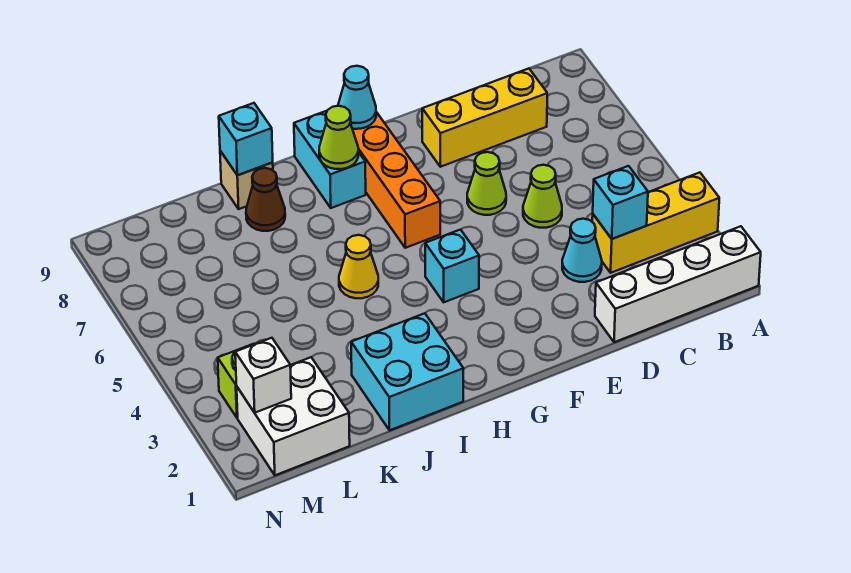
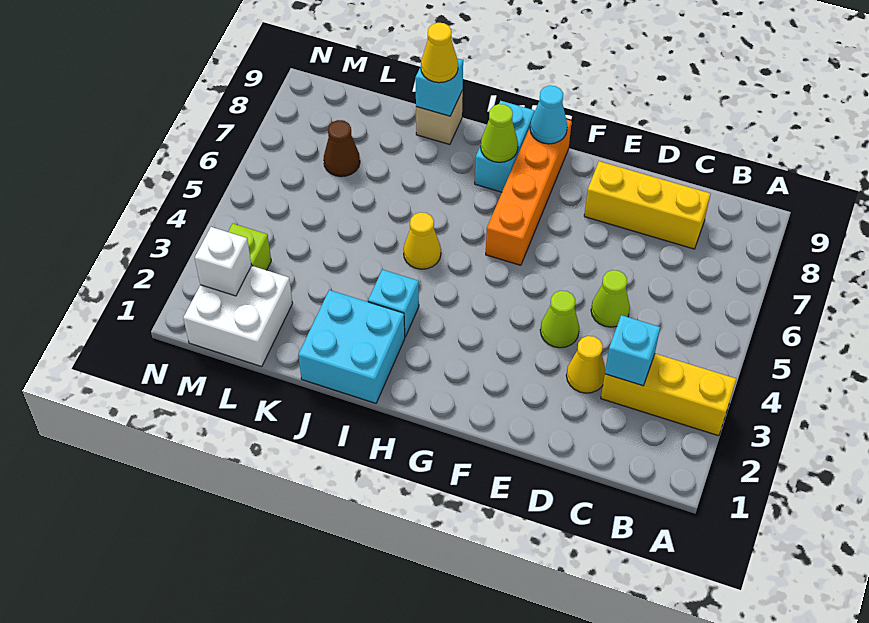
white 1x4 brick [595,226,761,342] -> none
cyan 1x1 cone [562,219,602,282] -> yellow 1x1 cone [566,336,606,393]
lime 1x1 cone [467,152,506,215] -> lime 1x1 cone moved to [540,291,579,348]
cyan 1x1 brick [425,230,479,302] -> cyan 1x1 brick moved to [368,269,419,337]
brown 1x1 cone [246,168,285,231] -> brown 1x1 cone moved to [324,120,360,177]
none -> yellow 1x1 cone [421,23,458,83]

